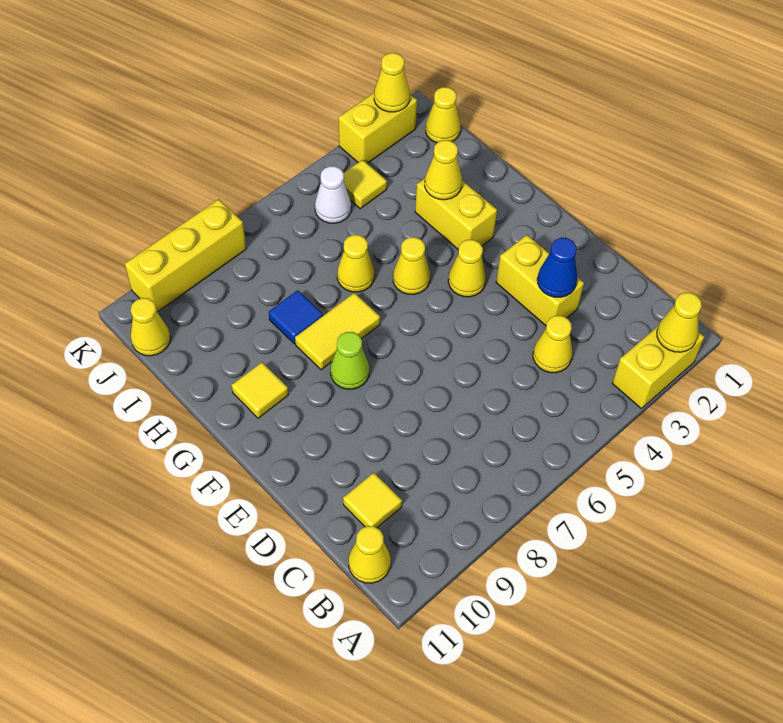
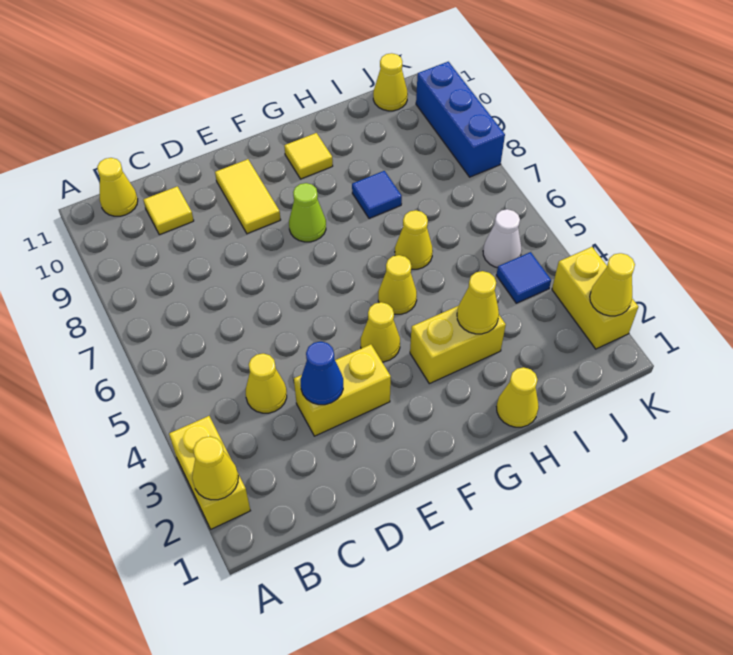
yellow 1x2 tile [295,293,380,370] -> yellow 1x2 tile moved to [215,159,281,234]
yellow 1x1 cone [426,87,460,143] -> yellow 1x1 cone moved to [497,367,539,427]
yellow 1x1 tile [344,160,387,209] -> blue 1x1 tile [496,252,551,303]
yellow 1x3 brick [125,199,246,312] -> blue 1x3 brick [416,62,505,177]

